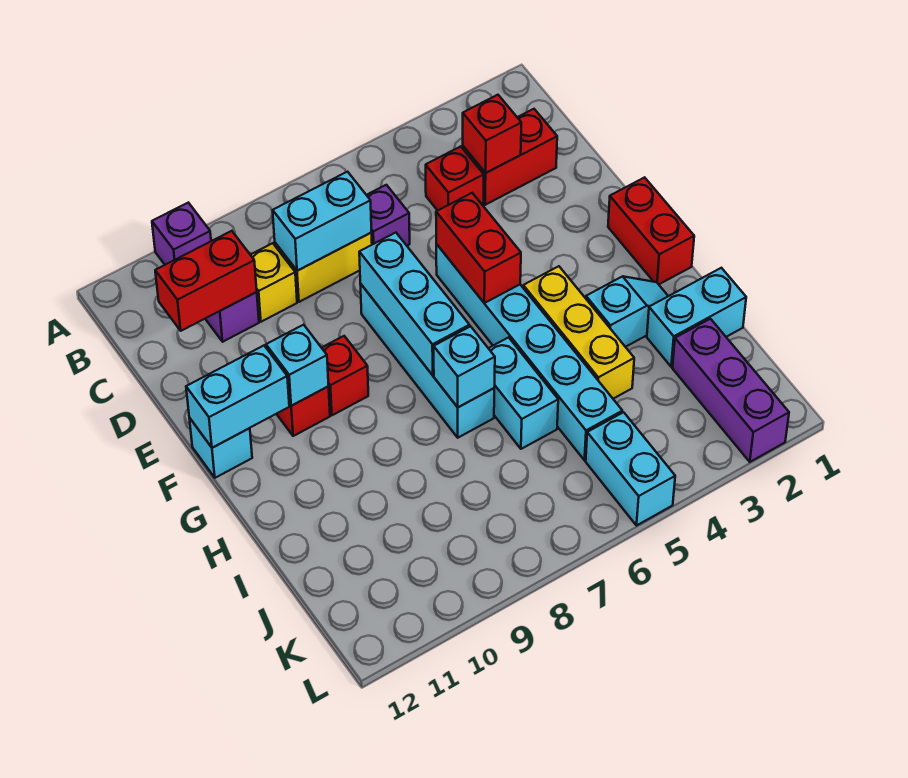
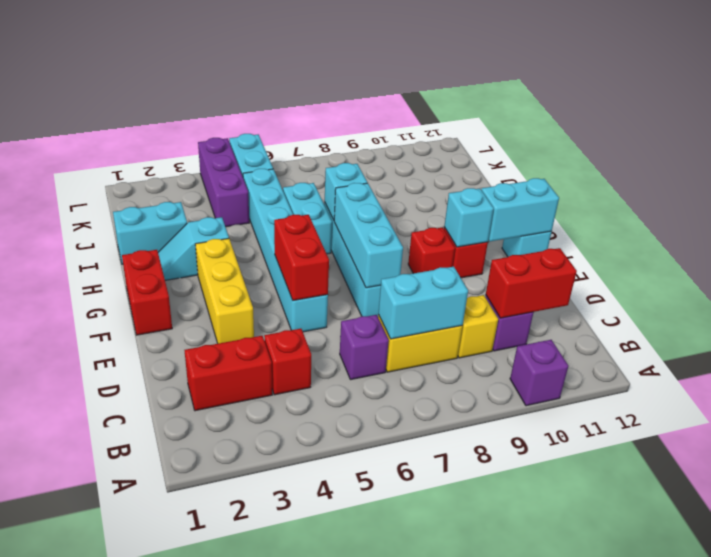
red 1x1 brick [463,95,521,173] -> none
yellow 1x3 brick [523,266,634,399] -> yellow 1x3 brick moved to [195,238,254,343]
purple 1x3 brick [672,319,789,462] -> purple 1x3 brick moved to [198,138,249,227]

